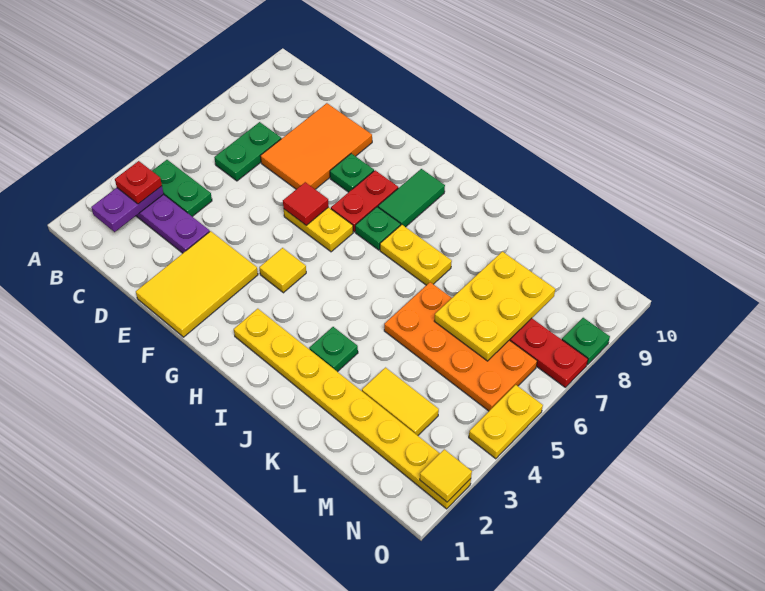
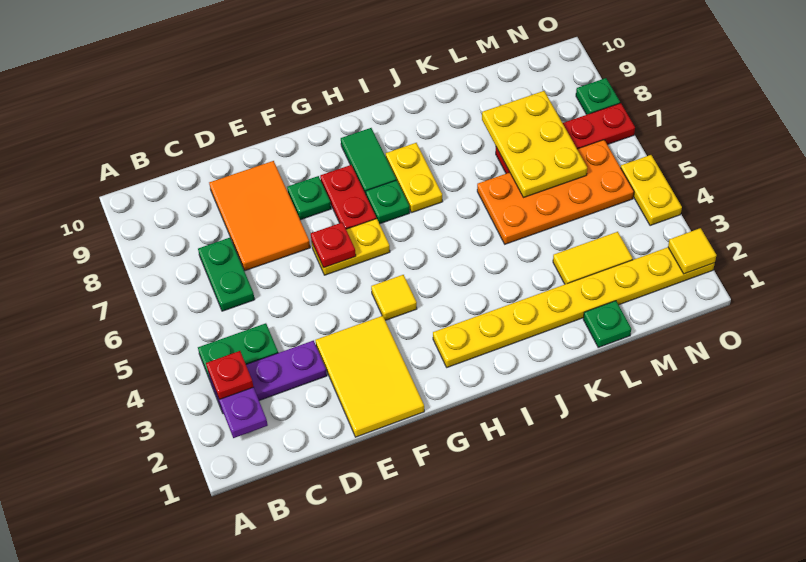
red 1x1 tile [283,182,329,226] -> red 1x1 plate [311,222,356,268]
yellow 1x2 plate [380,225,452,285] -> yellow 1x2 plate turned to [386,143,443,213]
green 1x1 plate [309,327,358,372] -> green 1x1 plate moved to [583,301,631,347]

